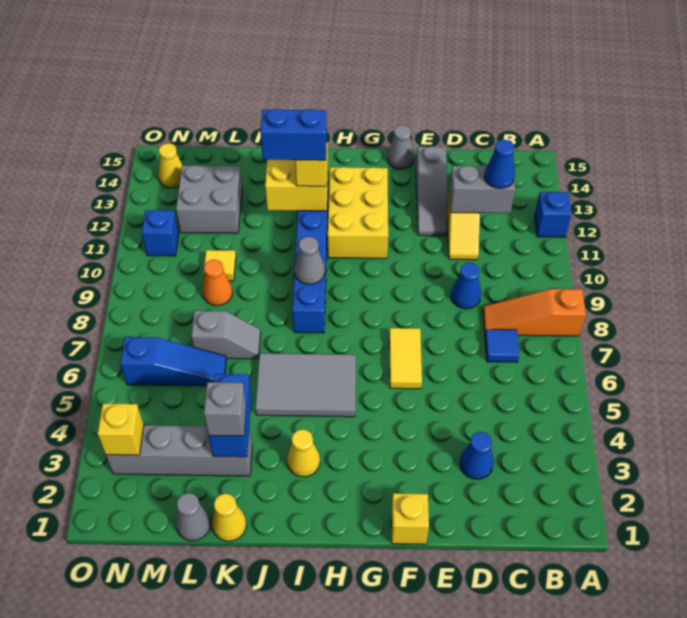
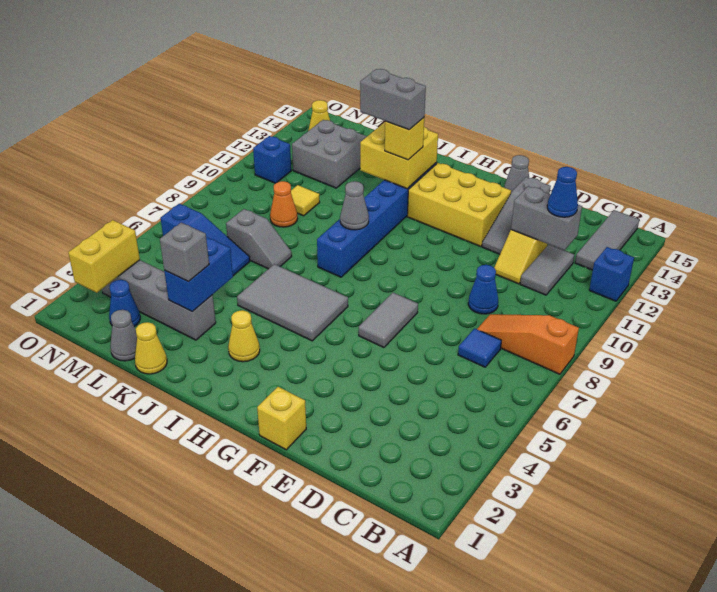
none -> grey 1x3 tile [575,210,639,270]
none -> grey 1x2 tile [520,245,574,295]
blue 1x1 cone [460,432,493,479] -> blue 1x1 cone moved to [109,280,140,327]
yellow 1x2 tile [389,328,422,389] -> grey 1x2 tile [359,293,418,348]
yellow 2x3 brick [328,167,388,258] -> yellow 2x3 brick turned to [407,163,511,246]
blue 1x2 brick [260,109,327,160] -> grey 1x2 brick [360,69,426,130]
yellow 1x1 brick [97,404,144,455] -> yellow 1x2 brick [68,220,140,293]

